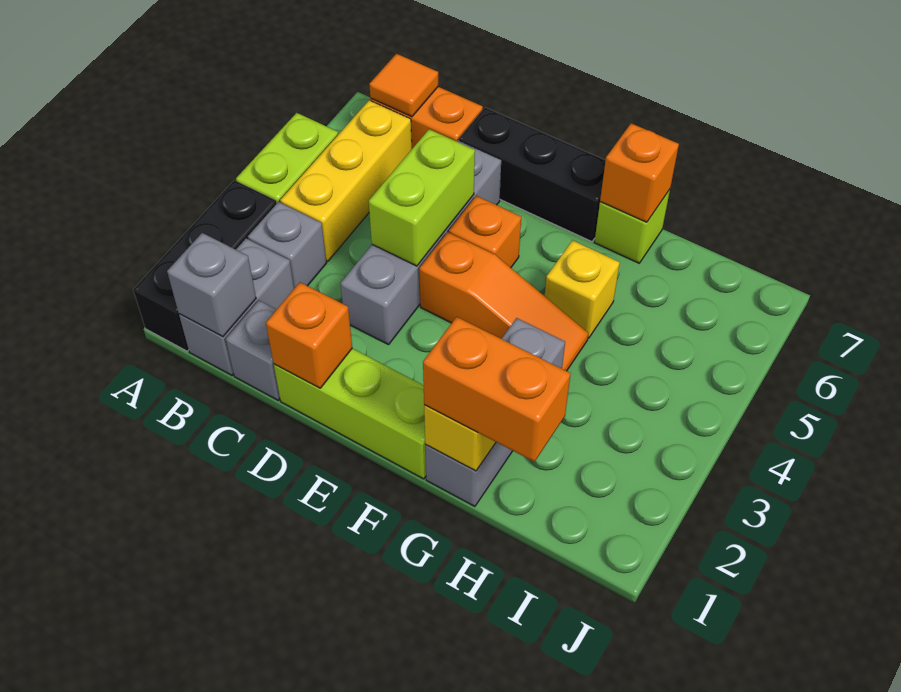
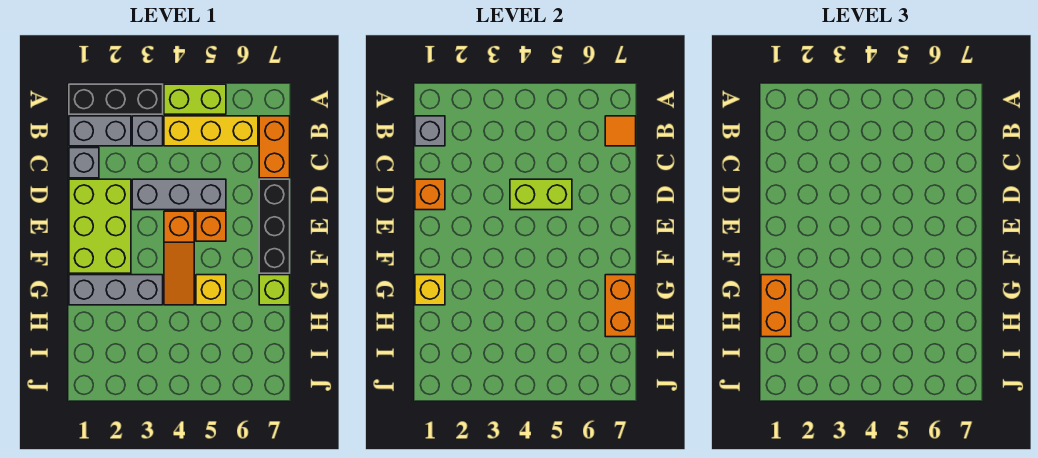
lime 1x3 brick [274,349,426,479] -> lime 2x3 brick [69,179,131,273]
grey 1x4 brick [340,140,501,345] -> grey 1x3 brick [132,179,226,210]
orange 1x1 brick [600,123,679,222] -> orange 1x2 brick [605,275,636,337]

